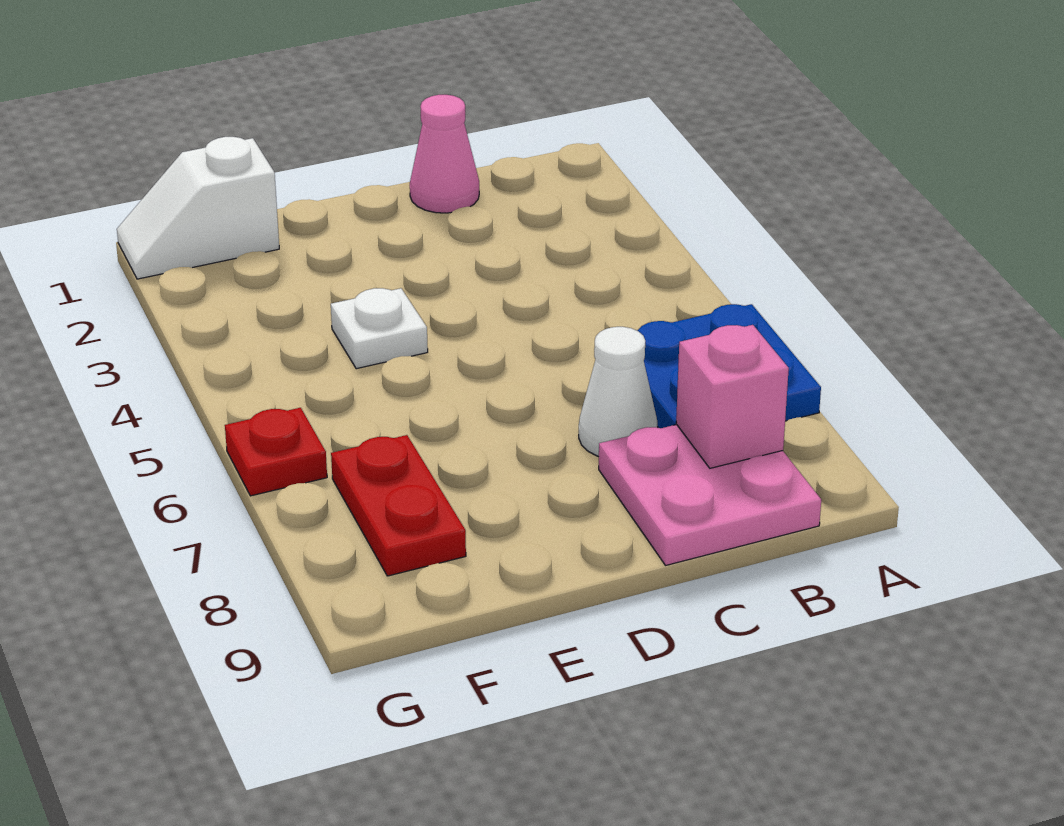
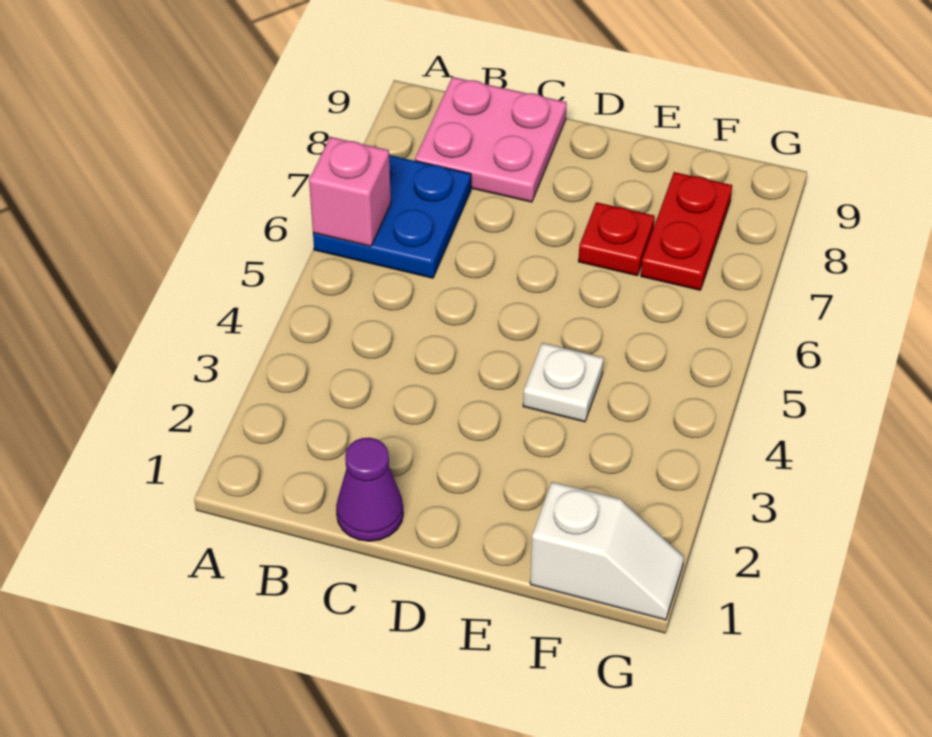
pink 1x1 brick [676,325,789,468] -> pink 1x1 brick moved to [309,137,391,246]
pink 1x1 cone [410,95,479,213] -> purple 1x1 cone [336,438,403,541]
white 1x1 cone [579,327,657,457] -> none
red 1x1 plate [225,408,327,496] -> red 1x1 plate moved to [578,202,655,276]

